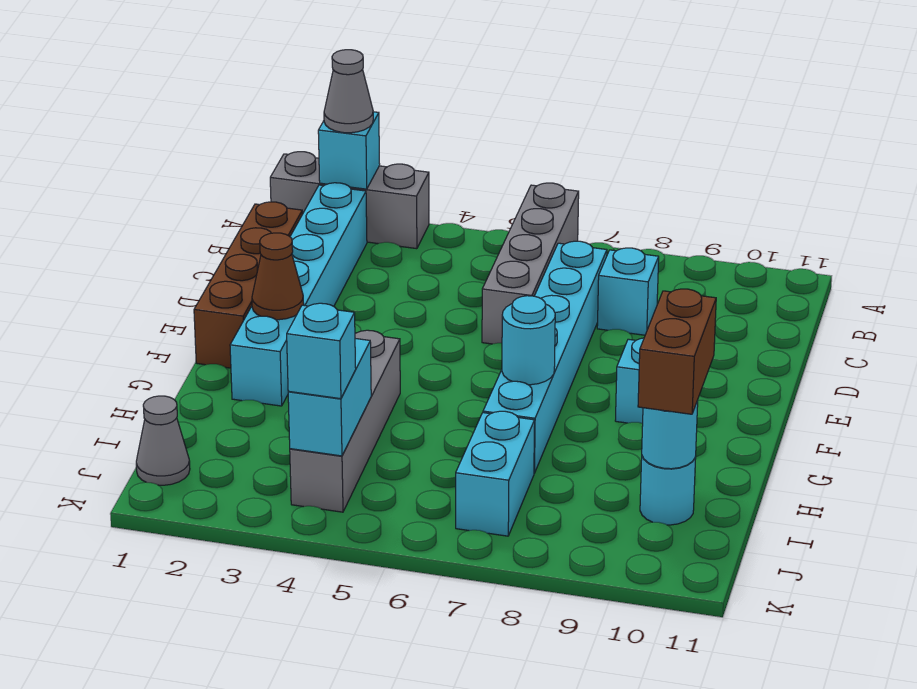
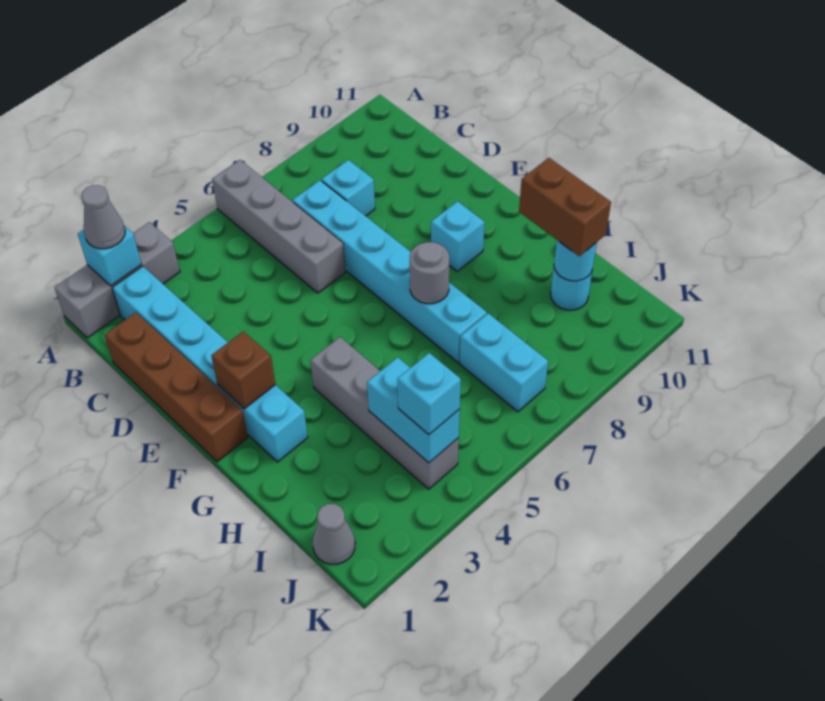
brown 1x1 cone [252,233,304,320] -> brown 1x1 brick [211,331,275,409]
cyan 1x1 round brick [502,296,555,385] -> grey 1x1 round brick [410,242,449,304]

